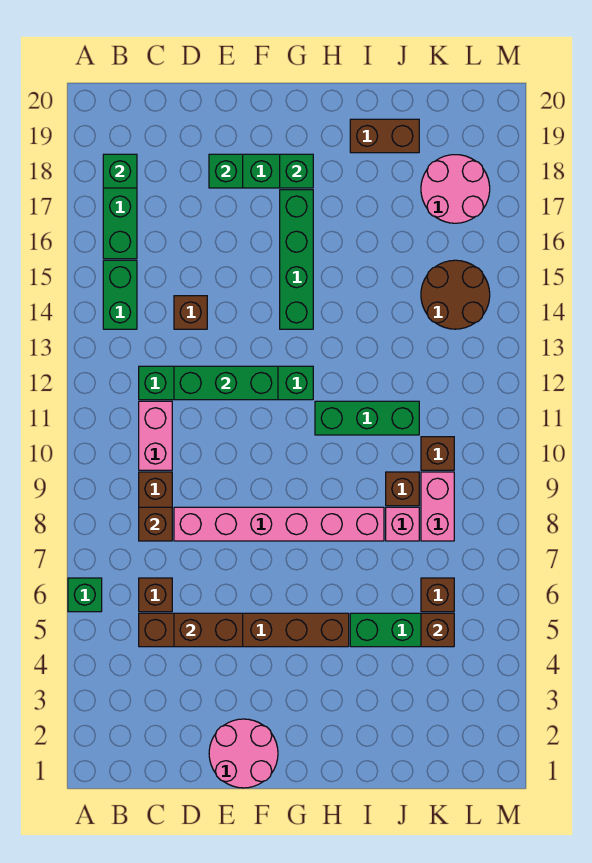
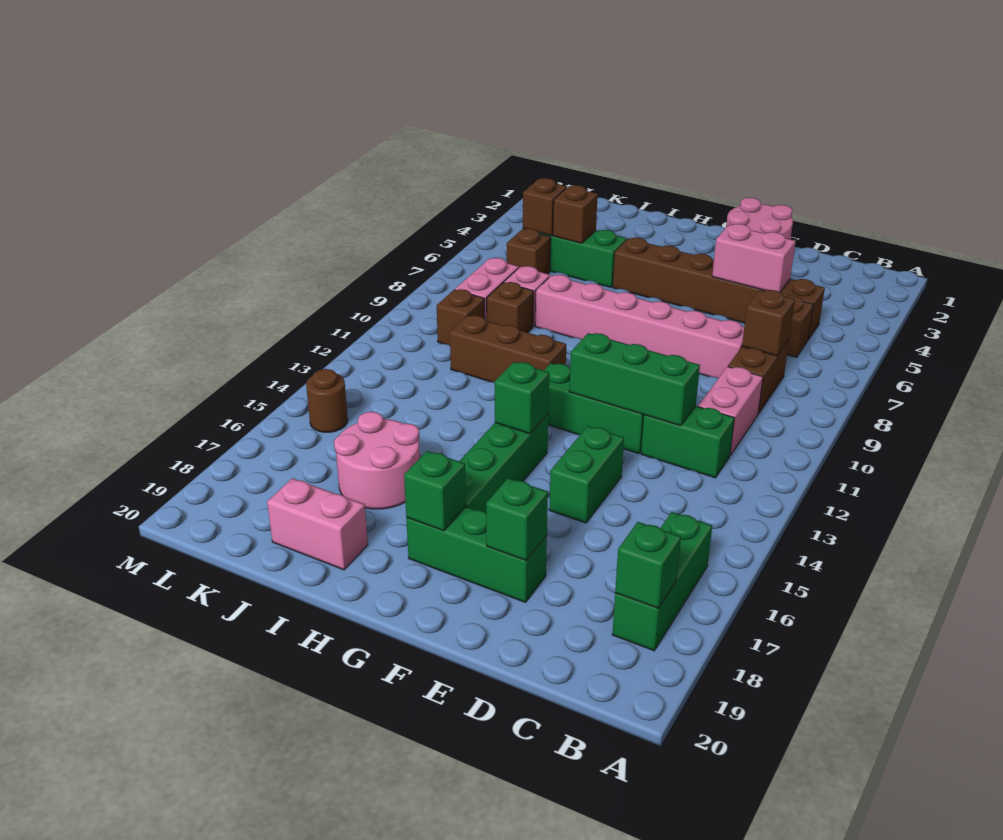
green 1x1 brick [68,578,102,612] -> green 1x1 brick moved to [495,362,549,434]
green 1x2 brick [103,260,137,329] -> green 1x2 brick moved to [549,426,624,523]
brown 1x2 brick [174,613,243,647] -> pink 1x2 brick [712,224,796,292]
brown 1x1 brick [174,296,207,329] -> brown 1x1 brick moved to [553,185,598,243]
green 1x3 brick [315,401,419,435] -> brown 1x3 brick [450,315,566,382]
brown 1x2 brick [350,119,419,153] -> pink 1x2 brick [267,478,368,570]
brown 2x2 round brick [421,260,490,329] -> brown 1x1 round brick [306,369,348,432]
pink 2x2 round brick [421,155,490,223] -> pink 2x2 round brick moved to [334,412,420,509]

